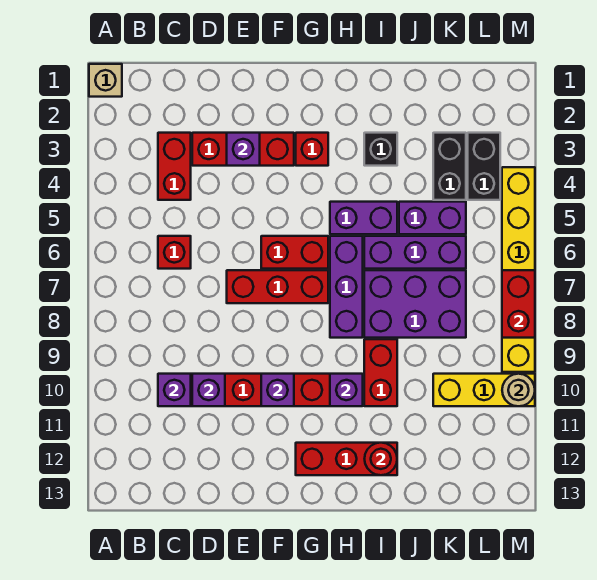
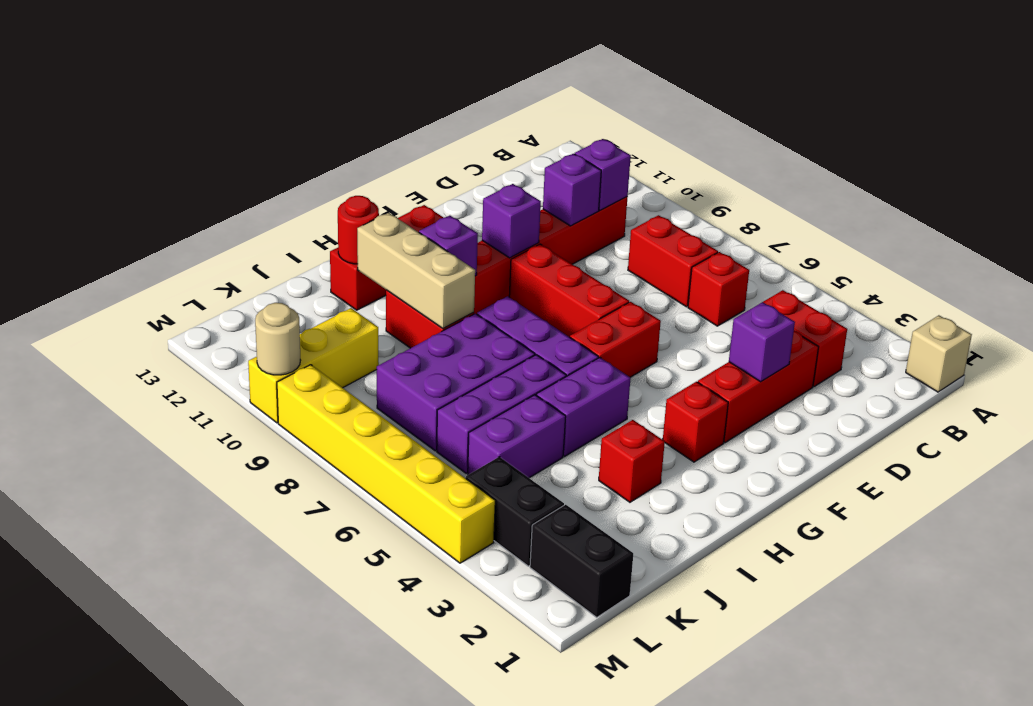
red 1x3 brick [227,270,328,303] -> red 1x3 brick turned to [509,244,629,337]
black 1x1 brick [364,133,397,166] -> red 1x1 brick [599,420,665,502]
none -> tan 1x3 brick [357,213,475,329]
black 1x2 brick [433,133,466,200] -> black 1x2 brick moved to [530,505,633,617]
red 1x2 brick [502,270,535,338] -> red 1x2 brick moved to [628,215,718,307]

